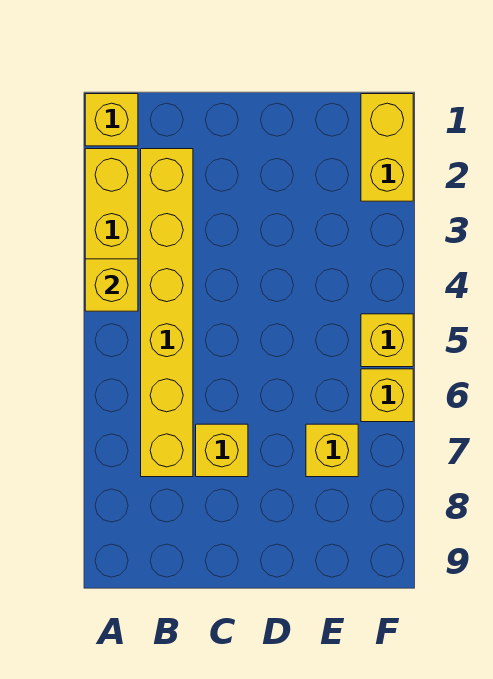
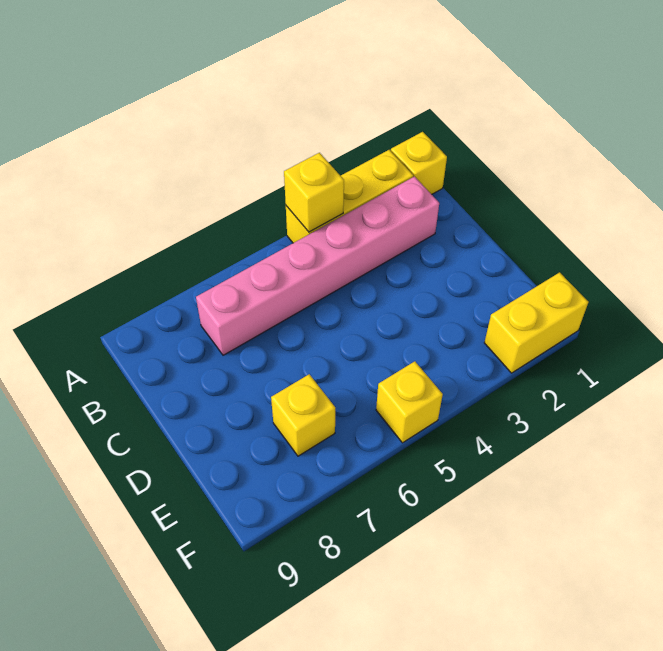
yellow 1x6 brick [141,149,193,477] -> pink 1x6 brick [196,176,439,355]
yellow 1x1 brick [196,424,248,477] -> none
yellow 1x1 brick [361,369,413,422] -> none

